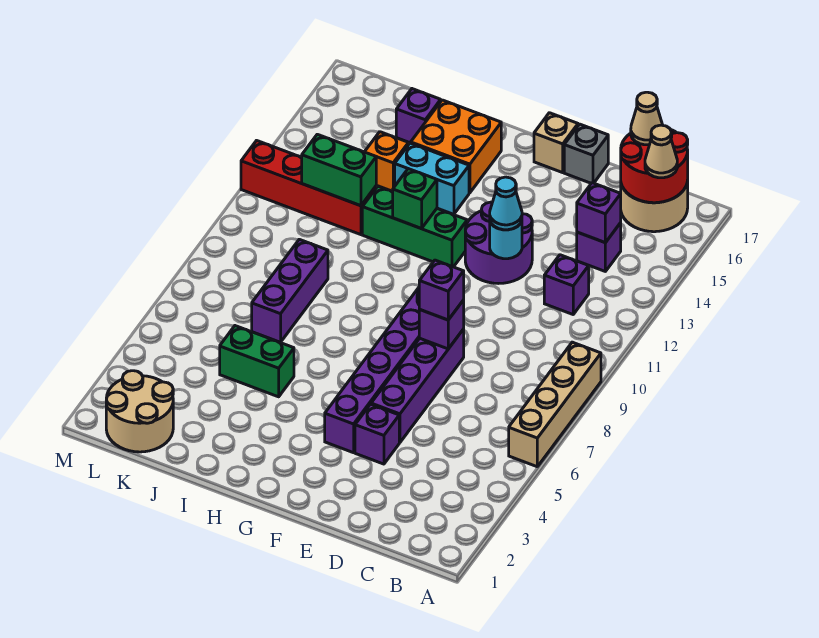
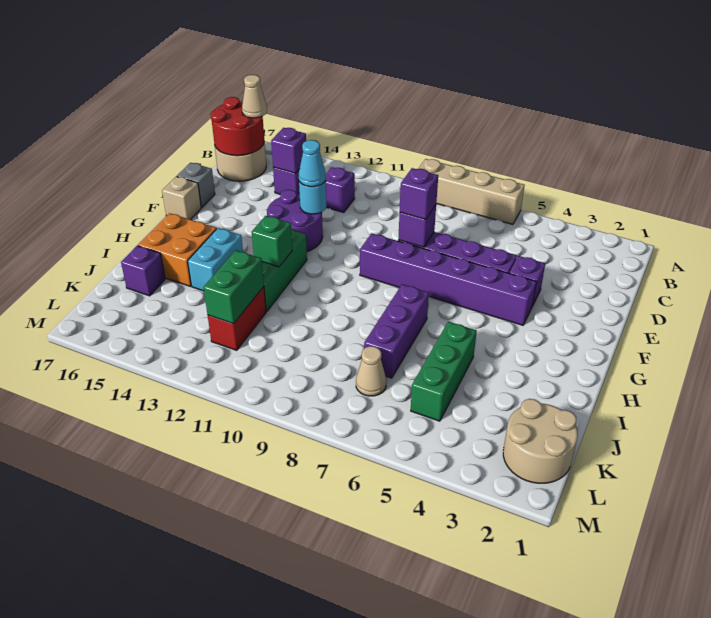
tan 1x1 cone [631,92,662,145] -> tan 1x1 cone moved to [356,346,386,396]
green 1x2 brick [220,326,294,397] -> green 1x3 brick [411,322,477,421]
purple 1x3 brick [252,239,328,342] -> purple 1x3 brick turned to [364,284,429,378]
red 1x4 brick [241,141,376,235] -> red 1x2 brick [208,287,266,350]
orange 1x1 brick [365,132,408,191] -> none

